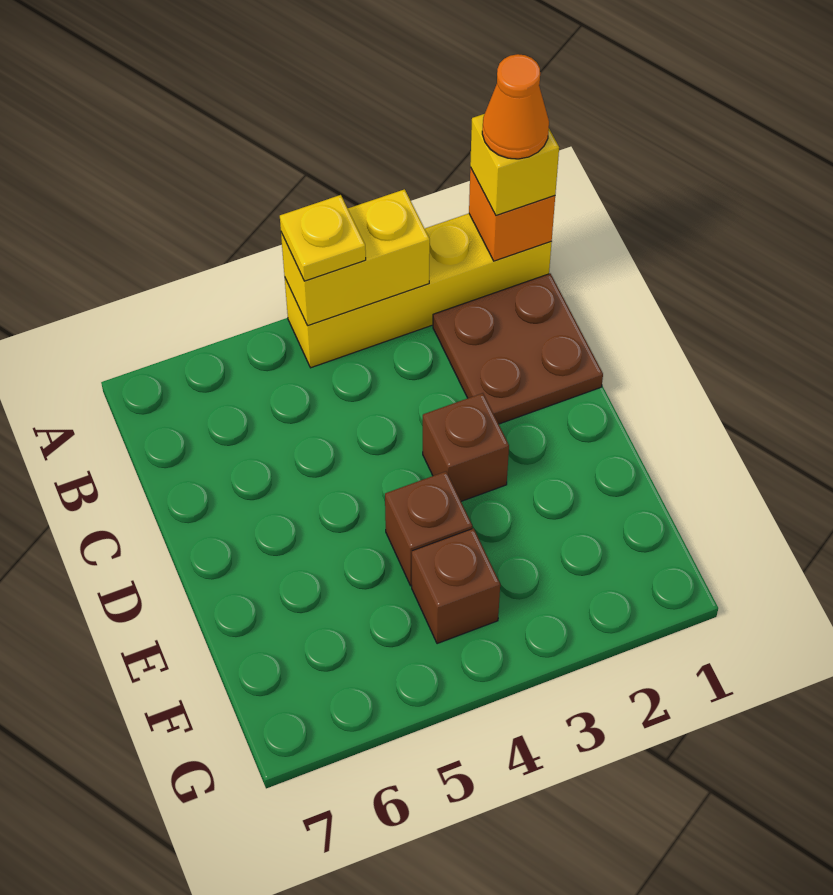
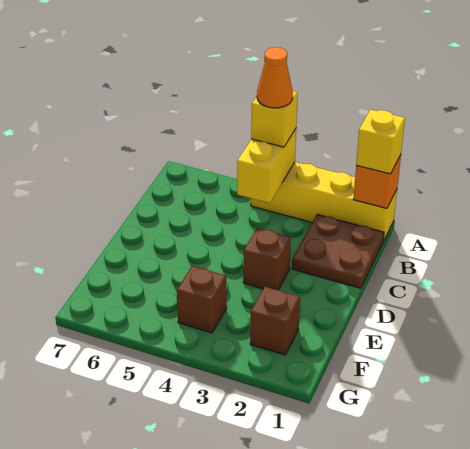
orange 1x1 cone [482,54,549,159] -> orange 1x1 cone moved to [257,47,293,108]
yellow 1x2 brick [281,189,430,326] -> yellow 1x2 brick turned to [237,129,296,203]
yellow 1x1 plate [280,195,366,281] -> yellow 1x1 brick [251,91,298,147]
brown 1x1 brick [385,472,472,586] -> brown 1x1 brick moved to [250,287,300,355]

